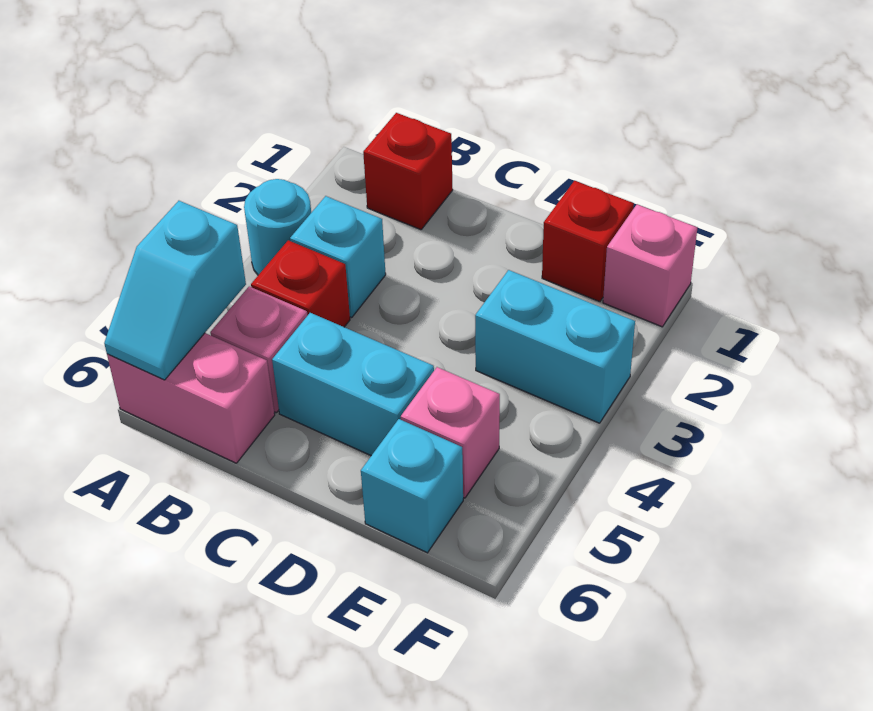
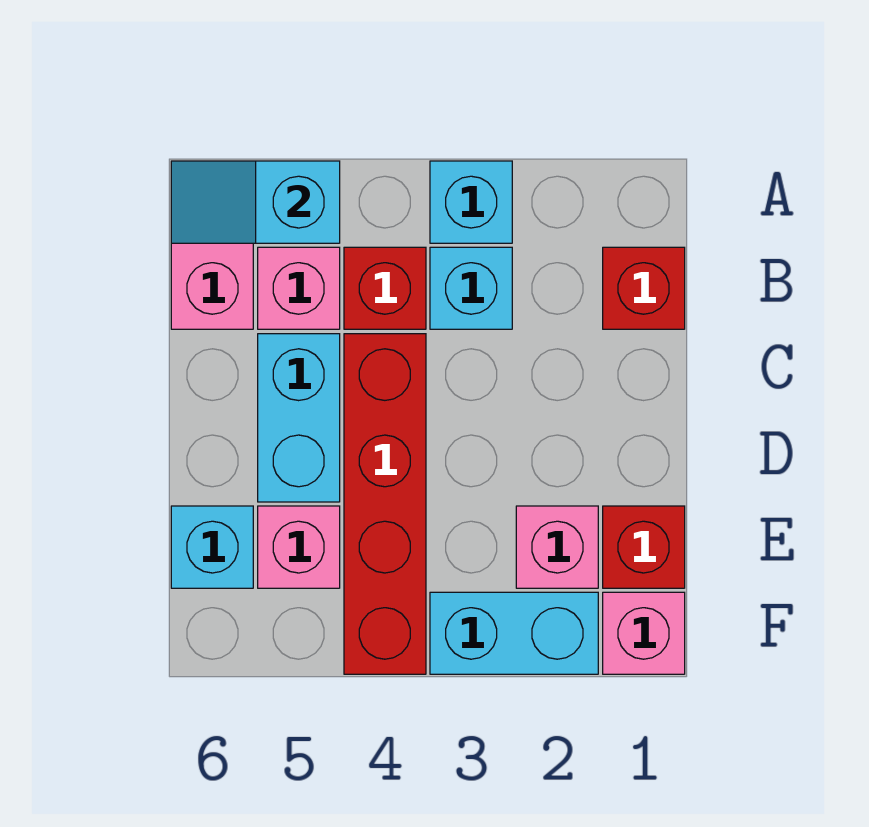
cyan 1x1 round brick [244,179,311,275] -> cyan 1x1 brick [430,161,512,243]
none -> red 1x4 brick [344,334,426,674]
none -> pink 1x1 brick [516,506,598,588]
cyan 1x2 brick [475,270,635,423] -> cyan 1x2 brick turned to [430,592,598,674]

